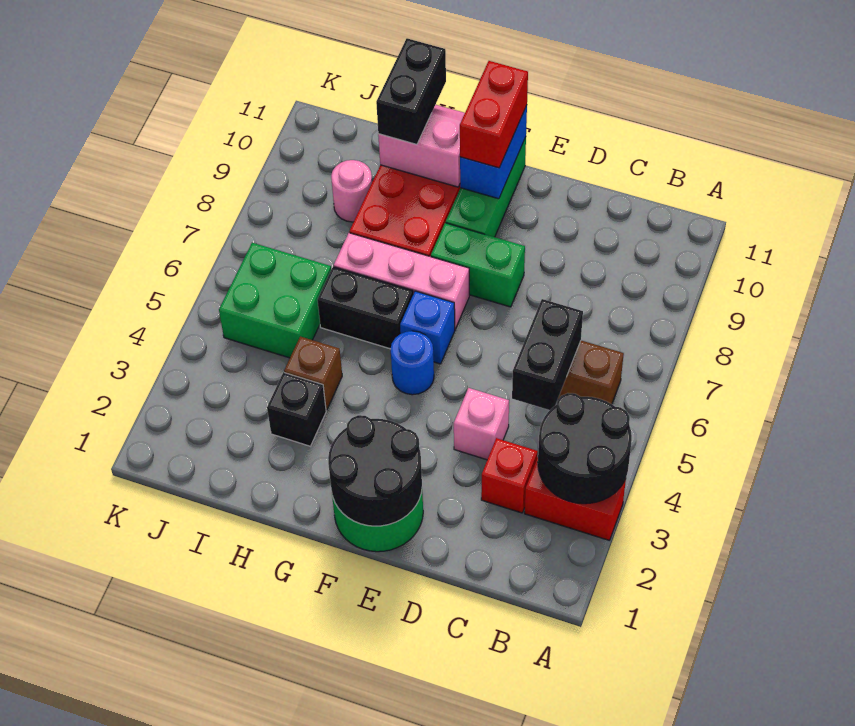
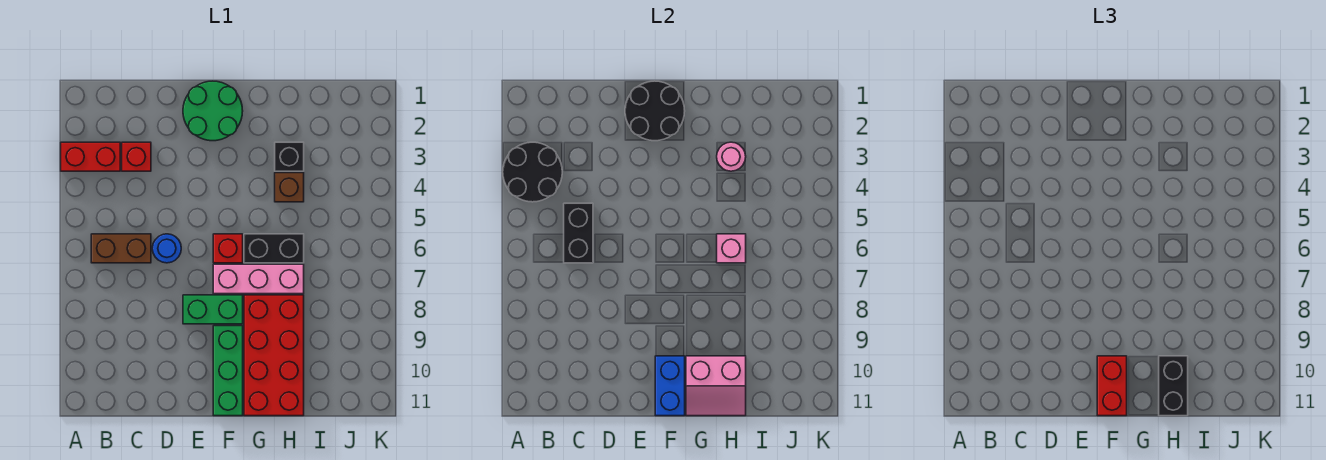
pink 1x1 brick [454,388,509,460] -> pink 1x1 brick moved to [717,234,746,263]
blue 1x1 round brick [391,331,434,395] -> blue 1x1 round brick moved to [152,234,181,263]
blue 1x1 brick [400,291,455,364] -> red 1x1 brick [213,234,243,263]
green 2x2 brick [219,243,331,358] -> none
pink 1x1 round brick [331,160,372,222] -> pink 1x1 round brick moved to [717,142,746,171]

